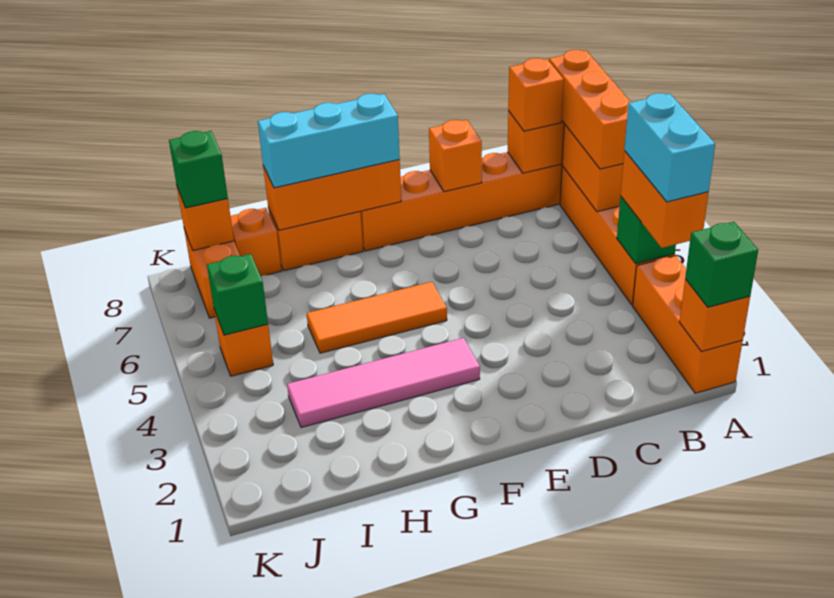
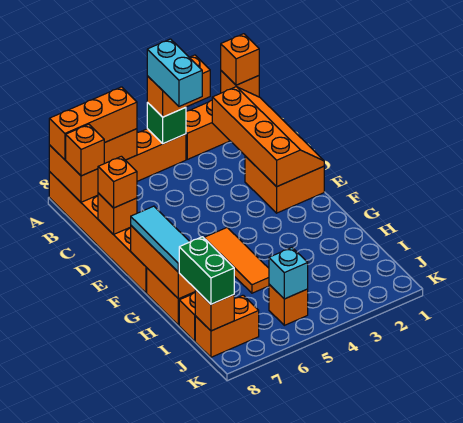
green 1x1 brick [685,222,758,307] -> orange 1x1 brick [221,34,259,85]
cyan 1x2 brick [624,93,715,202] -> cyan 1x2 brick turned to [147,39,202,106]
none -> orange 2x4 slope [212,87,324,187]
none -> orange 2x2 brick [245,156,324,213]
none -> orange 1x1 brick [98,156,137,208]
pink 1x4 tile [287,338,480,427] -> none
cyan 1x3 brick [258,94,400,188] -> cyan 1x3 tile [131,206,190,272]
green 1x1 brick [207,254,268,335] -> cyan 1x1 brick [269,248,308,299]
green 1x1 brick [169,131,228,208] -> green 1x2 brick [179,237,234,304]

